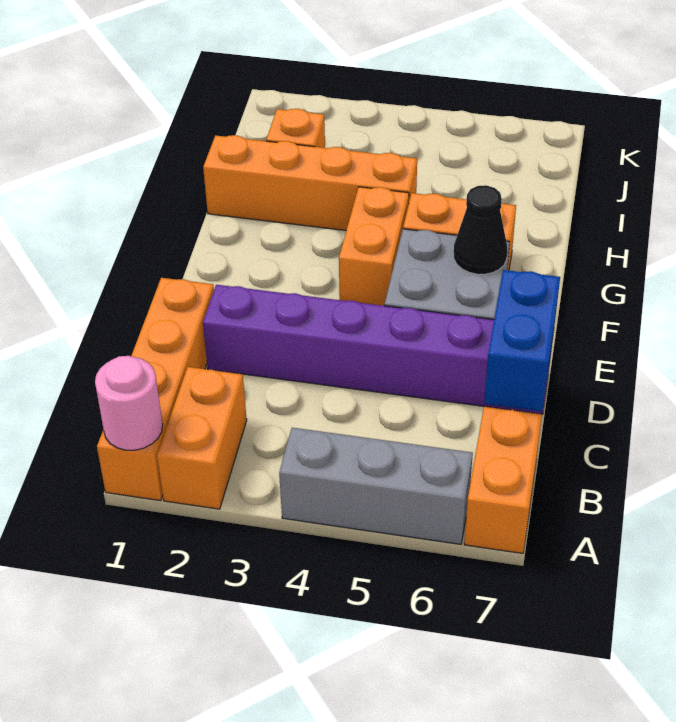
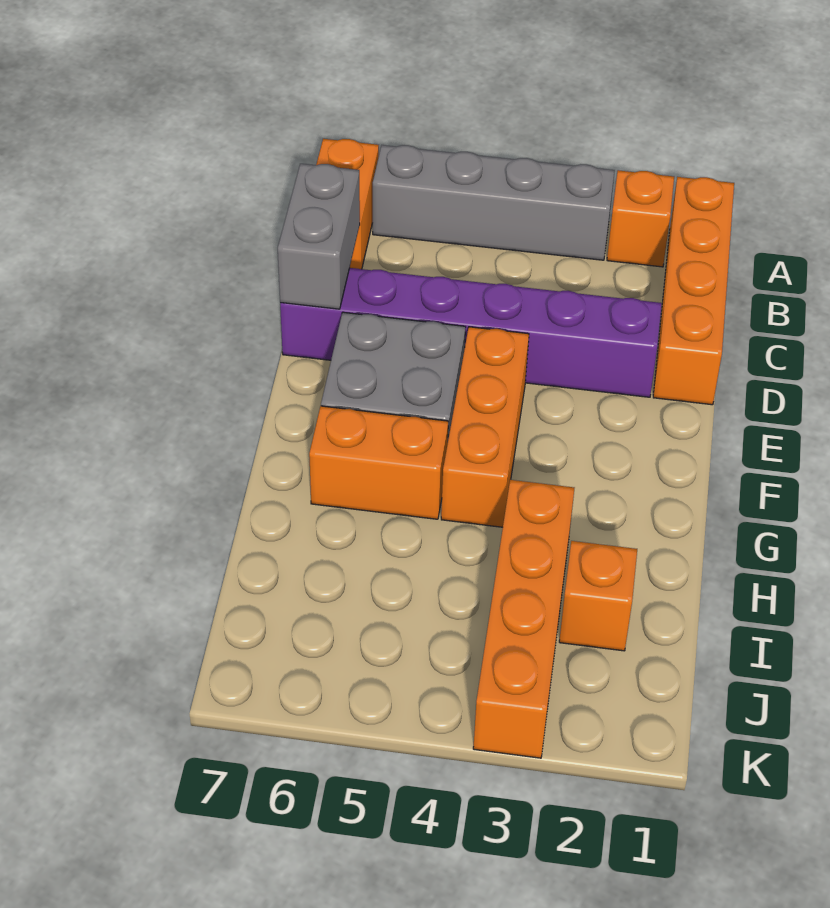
pink 1x1 round brick [95,356,163,450] -> none
orange 1x2 brick [157,367,247,509] -> orange 1x1 brick [607,170,674,267]
grey 1x3 brick [279,428,473,544] -> grey 1x4 brick [373,145,615,260]
blue 1x2 brick [484,270,560,411] -> grey 1x2 brick [278,164,360,309]
orange 1x2 brick [339,187,409,306] -> orange 1x3 brick [441,327,529,527]
black 1x1 cone [454,185,507,274] -> none
orange 1x4 brick [203,135,417,230] -> orange 1x4 brick turned to [473,480,574,758]

